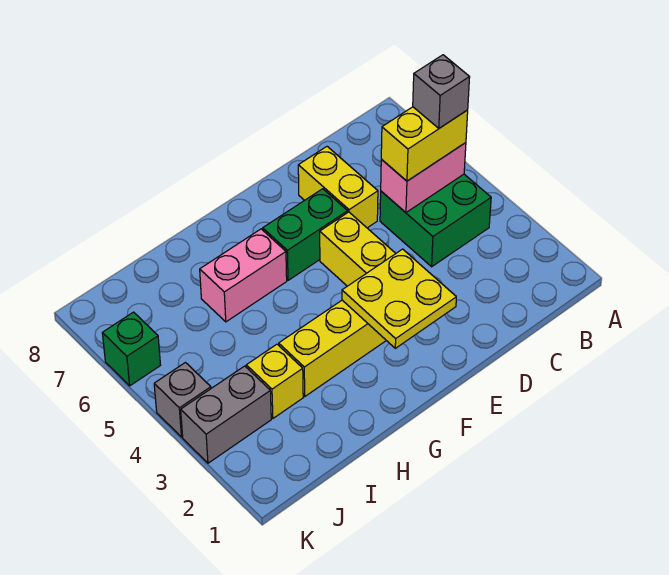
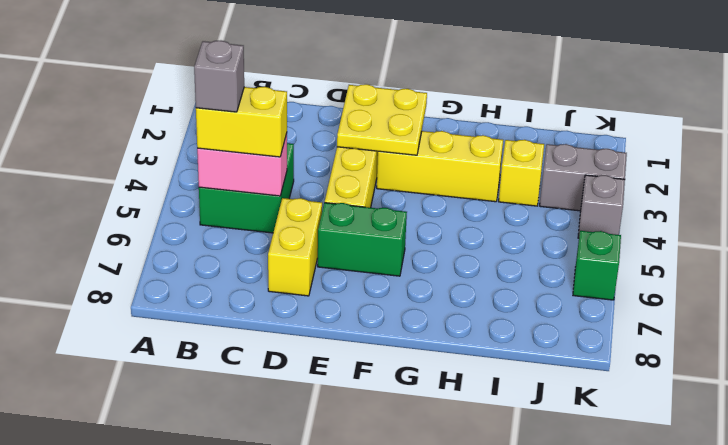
pink 1x2 brick [200,229,287,322] -> none

